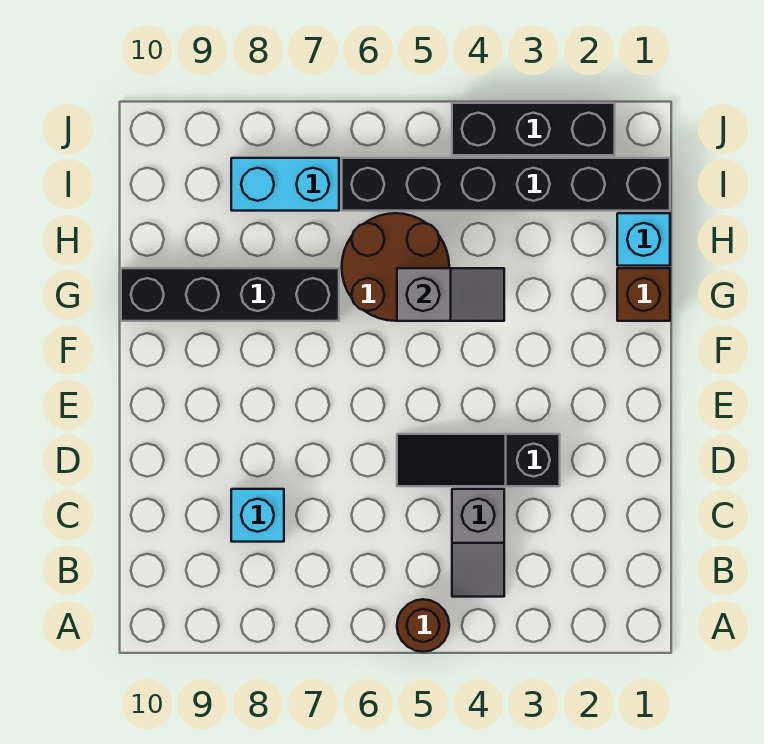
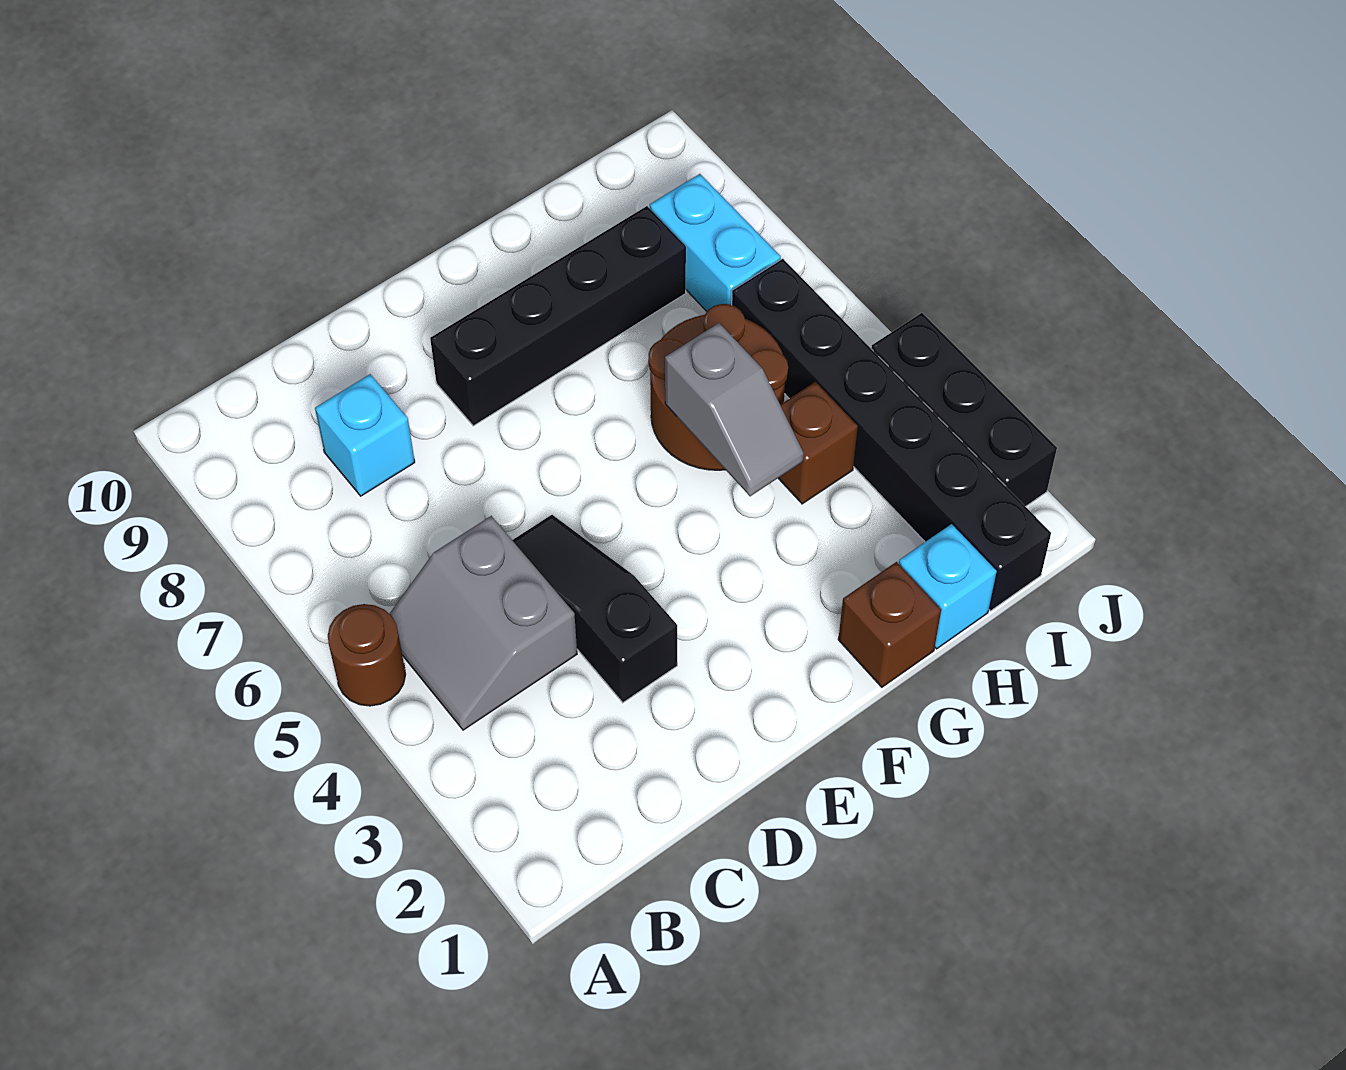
grey 1x2 slope [452,489,504,597] -> grey 2x2 slope [389,516,577,730]
black 1x4 brick [121,268,339,321] -> black 1x4 brick turned to [430,206,686,426]
none -> brown 1x1 brick [778,382,858,504]

